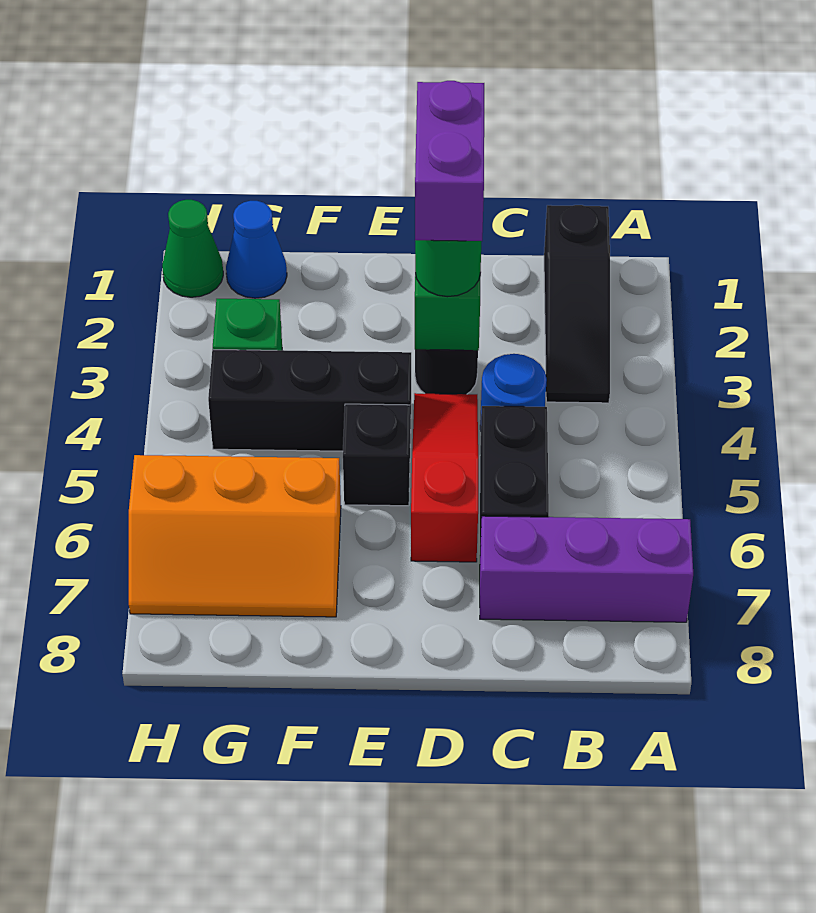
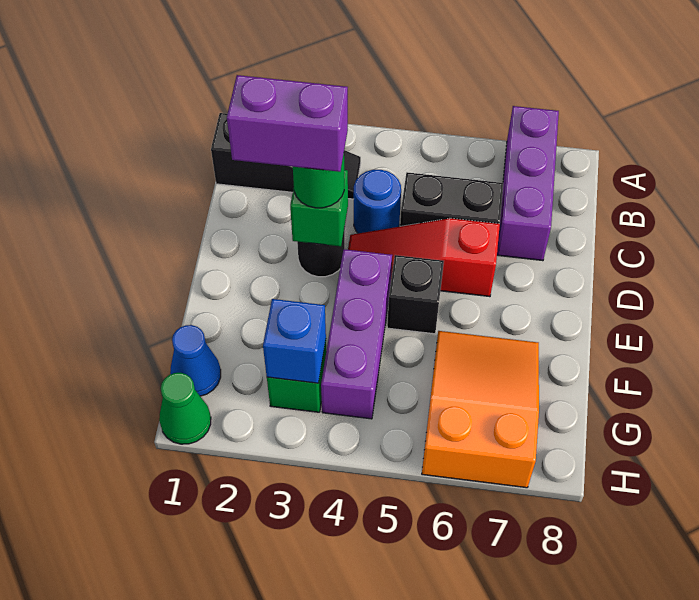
black 1x3 brick [208,349,411,451] -> purple 1x3 brick [321,249,392,419]
orange 2x3 slope [129,455,341,617] -> orange 2x3 slope turned to [422,331,539,488]
none -> blue 1x1 brick [263,299,326,383]

